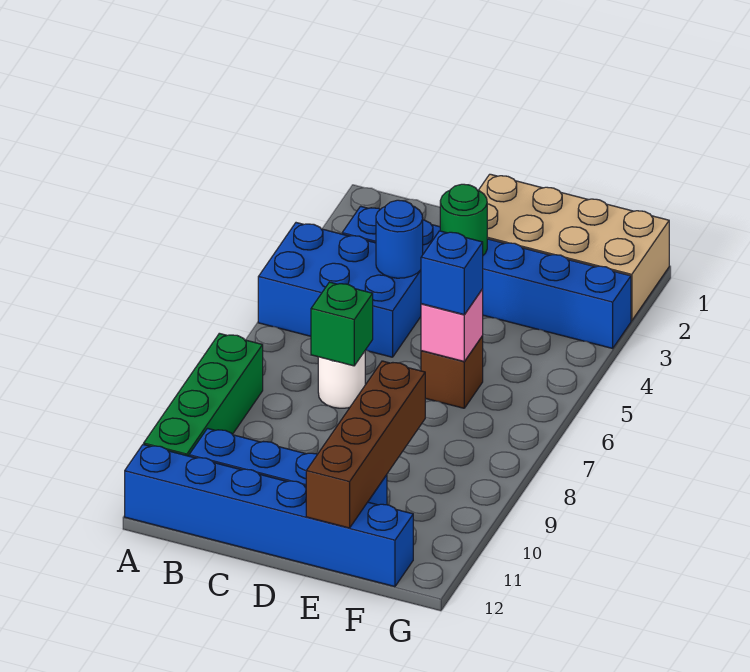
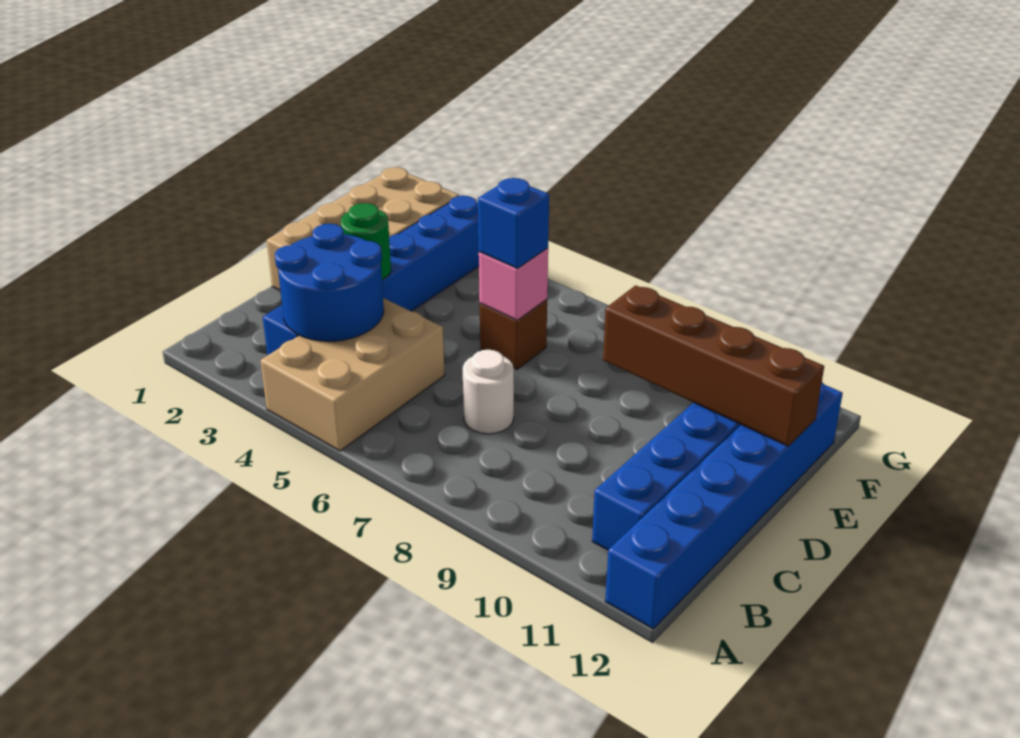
blue 2x3 brick [258,223,421,357] -> tan 2x3 brick [260,298,445,451]
green 1x4 brick [144,333,263,456] -> none
blue 1x1 round brick [376,200,423,278] -> blue 2x2 round brick [275,224,384,341]
green 1x1 brick [311,282,373,366] -> none

